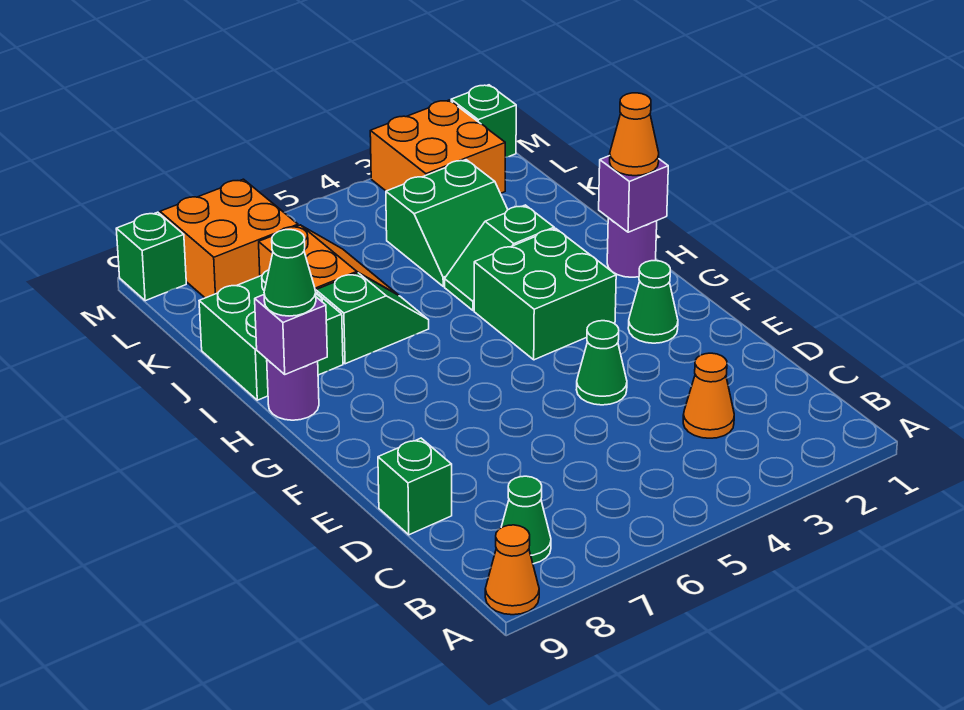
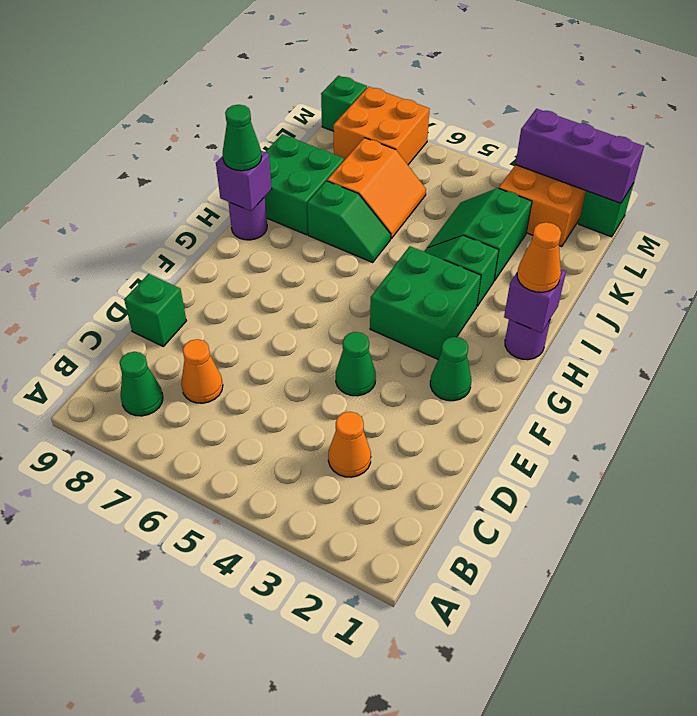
orange 1x1 cone [485,525,539,615] -> orange 1x1 cone moved to [181,339,223,403]
green 2x2 slope [386,160,508,286] -> green 2x2 slope turned to [427,188,532,281]
none -> purple 1x3 brick [515,109,644,203]

